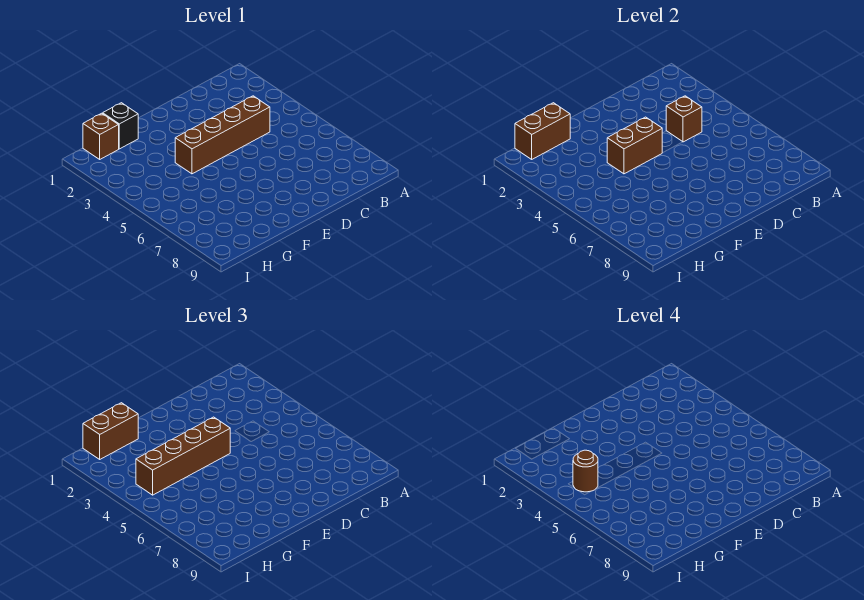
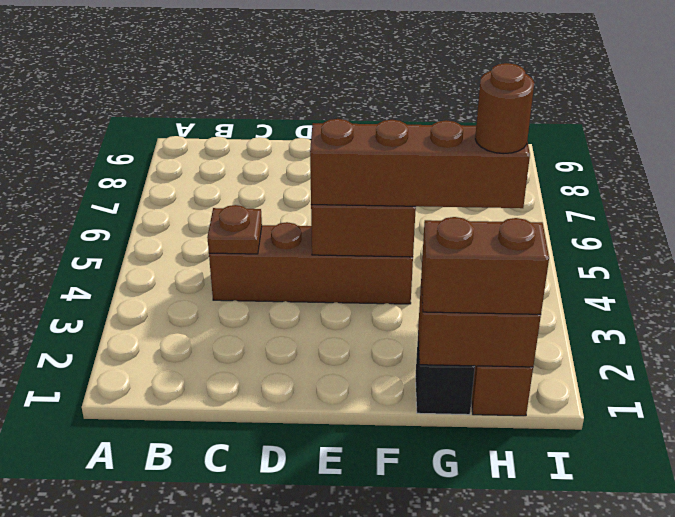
brown 1x1 brick [666,96,702,142] -> brown 1x1 plate [207,205,262,254]

